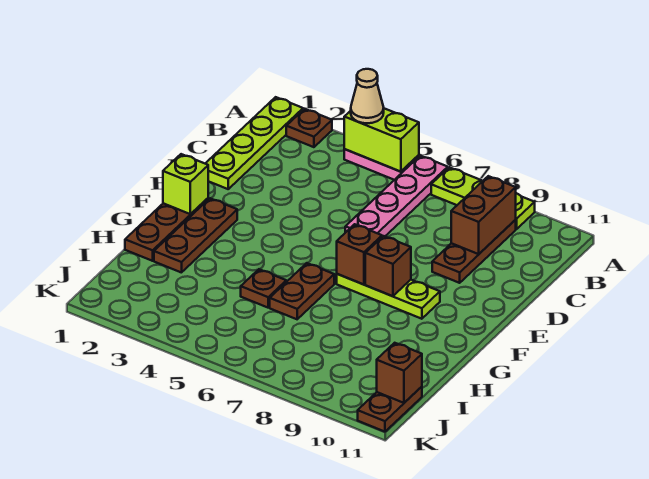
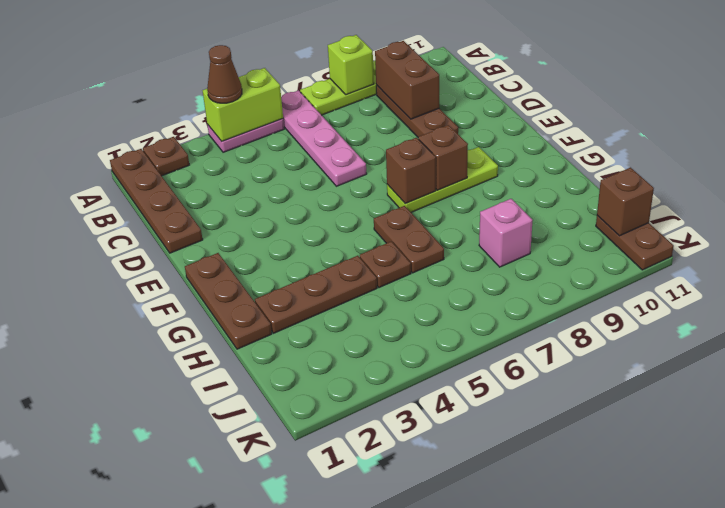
lime 1x4 plate [205,97,303,189] -> brown 1x4 plate [110,149,203,253]
tan 1x1 cone [351,69,384,123] -> brown 1x1 cone [207,45,242,103]
lime 1x1 brick [163,154,208,214] -> lime 1x1 brick moved to [328,35,374,95]
brown 1x3 plate [154,198,237,273] -> brown 1x3 plate turned to [255,256,377,333]
none -> pink 1x1 brick [479,199,533,267]

